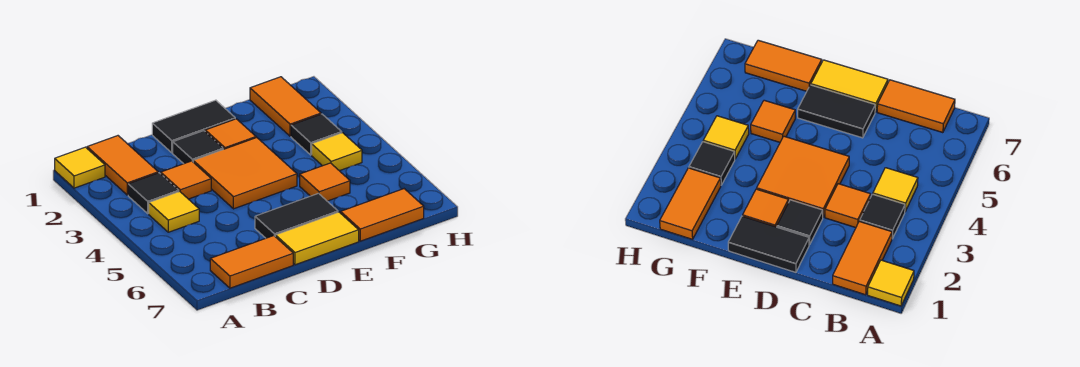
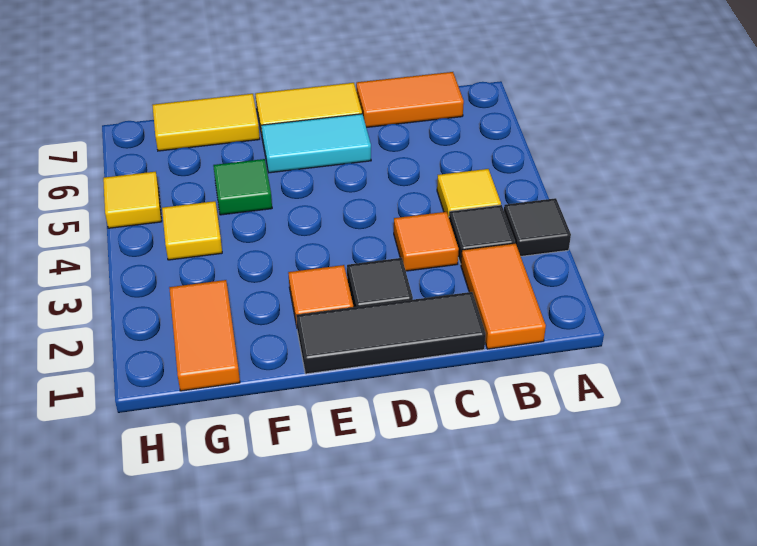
yellow 1x1 tile [55,147,105,188] -> yellow 1x1 tile moved to [103,172,162,228]
black 1x2 tile [152,100,235,153] -> black 1x3 tile [296,292,486,374]
orange 2x2 tile [193,138,297,209] -> none
black 1x2 tile [255,193,338,238] -> cyan 1x2 tile [261,114,371,173]
orange 1x1 tile [300,163,350,201] -> green 1x1 tile [213,159,272,215]
orange 1x2 tile [341,189,424,241] -> yellow 1x2 tile [152,94,260,151]
black 1x1 tile [291,114,342,155] -> black 1x1 tile moved to [504,198,571,256]

